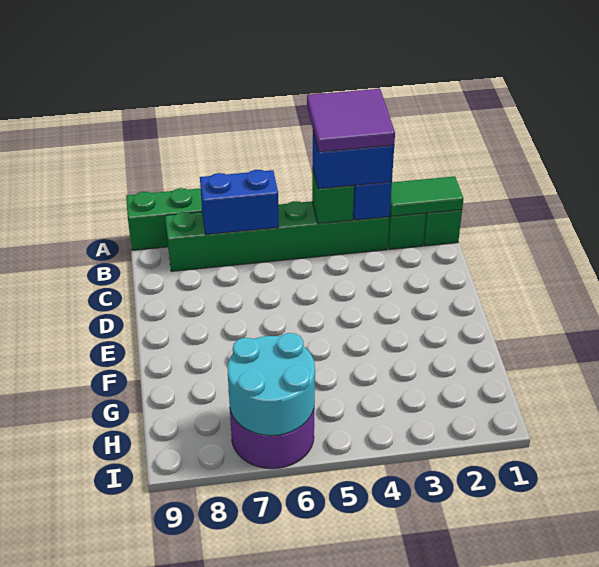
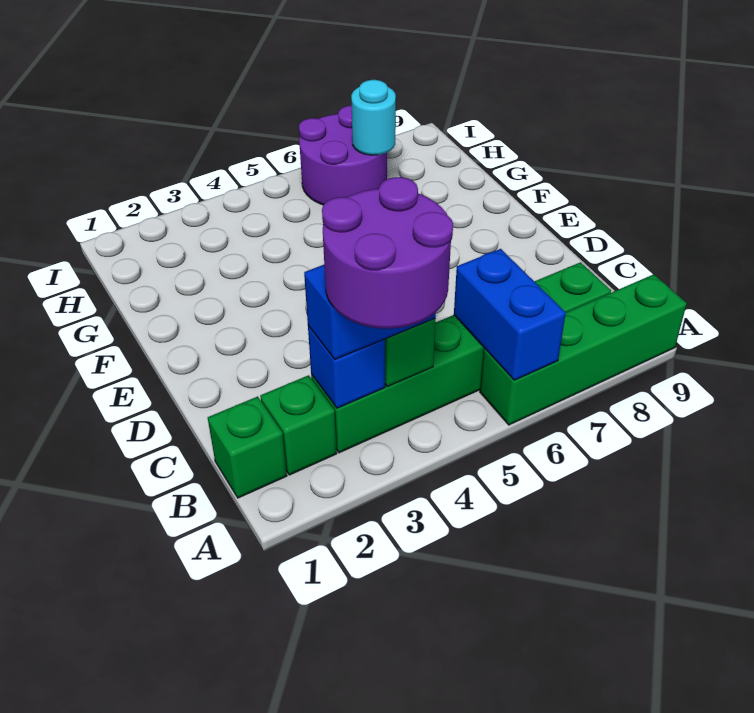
purple 2x2 tile [307,89,395,152] -> purple 2x2 round brick [322,177,453,329]
green 1x2 tile [390,176,464,216] -> none
blue 1x2 brick [200,170,279,234] -> blue 1x2 brick turned to [454,249,566,380]
cyan 2x2 round brick [227,333,315,436] -> cyan 1x1 round brick [351,80,396,155]

